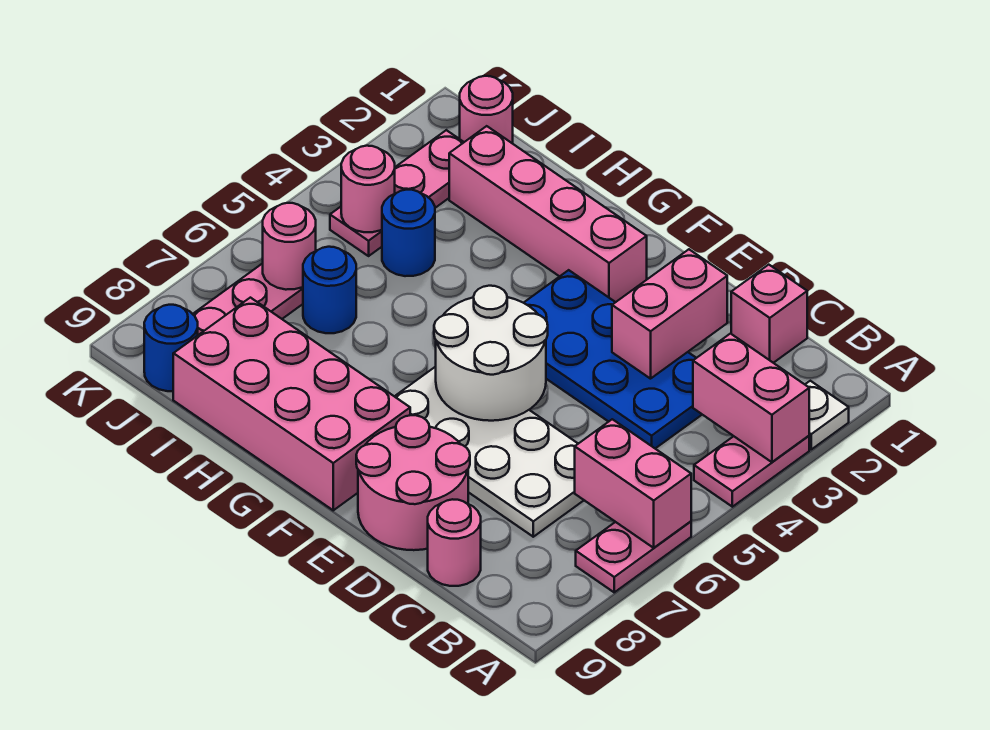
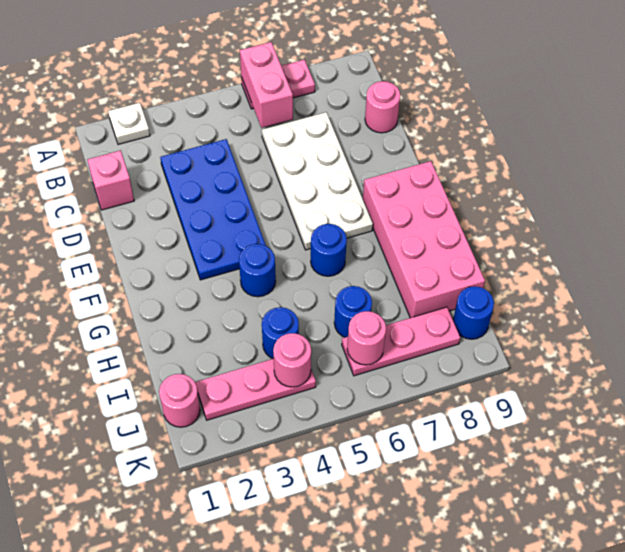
pink 1x2 plate [694,436,809,507] -> none
pink 1x2 brick [693,334,809,462] -> none
pink 1x2 brick [612,249,727,379] -> none
pink 2x2 round brick [356,415,470,550] -> none
white 2x2 round brick [434,286,548,421] -> none
pink 1x4 brick [449,126,647,302] -> none
none -> blue 1x1 round brick [239,244,276,297]
none -> blue 1x1 round brick [311,224,347,276]

